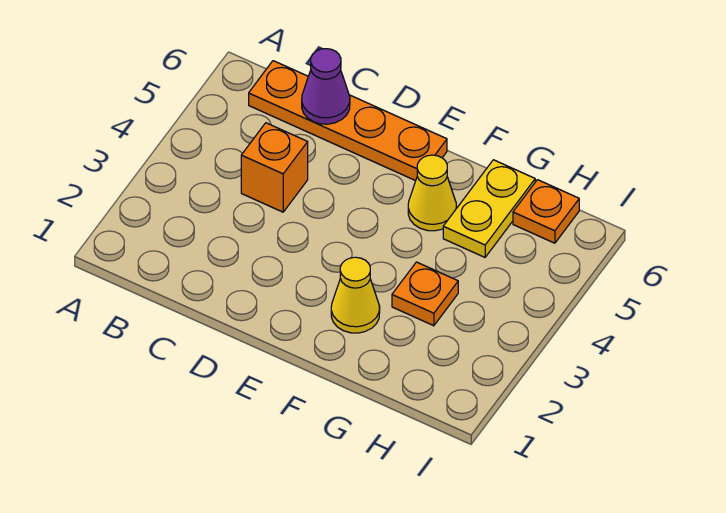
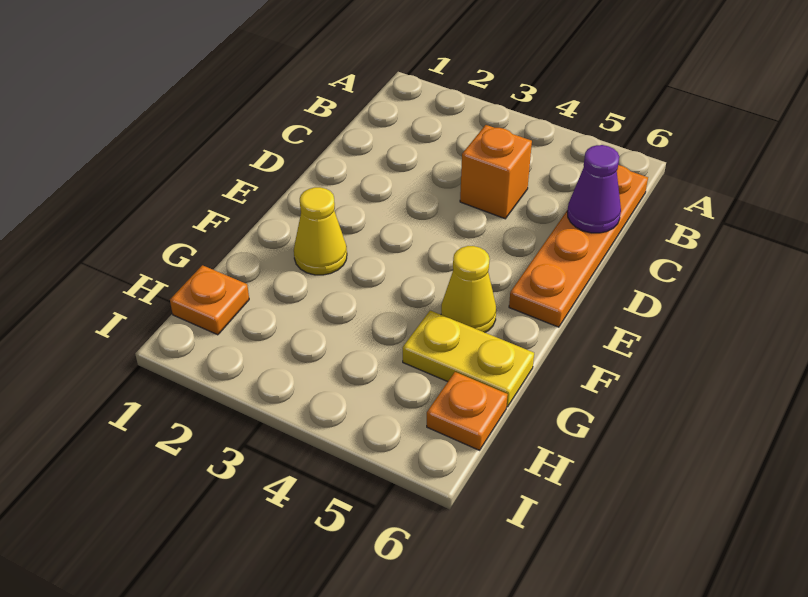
orange 1x1 plate [392,262,458,326] -> orange 1x1 plate moved to [170,265,249,335]

